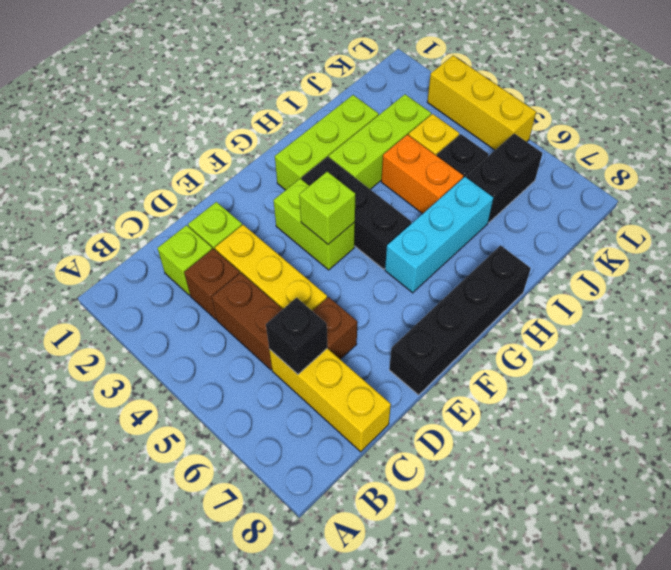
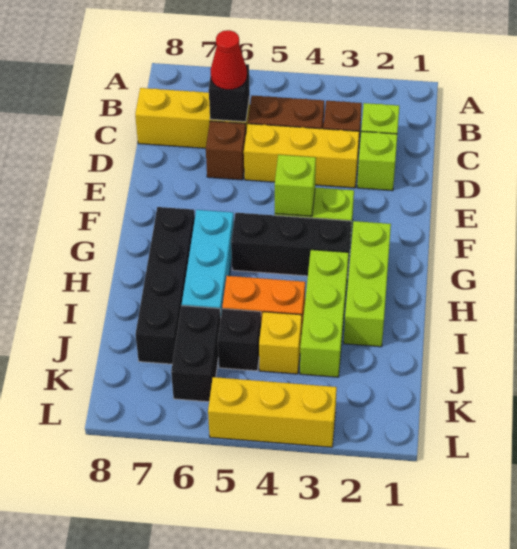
none -> red 1x1 cone [211,30,247,90]
black 1x4 brick [389,245,531,395] -> black 1x4 brick moved to [135,207,195,364]

